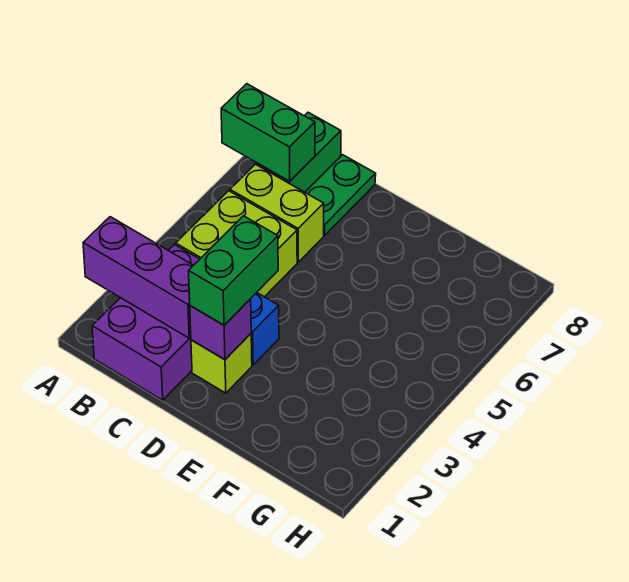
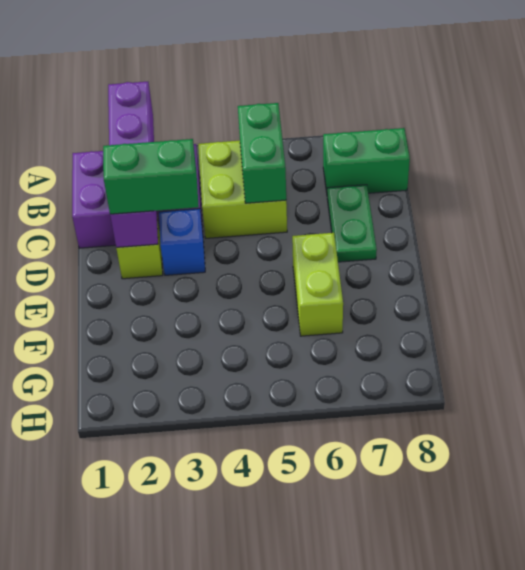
green 1x2 brick [221,84,315,181] -> green 1x2 brick moved to [238,103,286,203]
lime 1x2 brick [230,164,324,262] -> lime 1x2 brick moved to [292,233,343,336]
green 1x2 plate [305,155,376,235] -> green 1x2 plate turned to [327,185,377,262]

